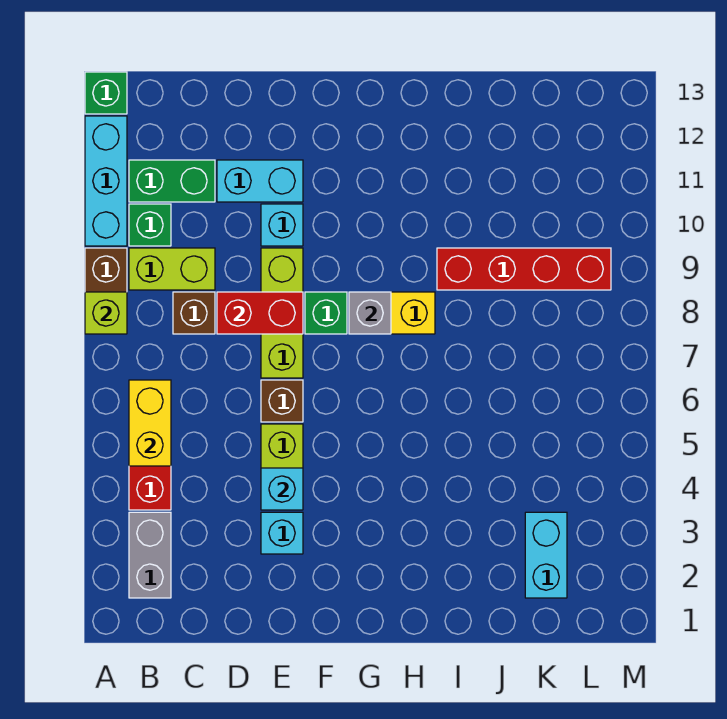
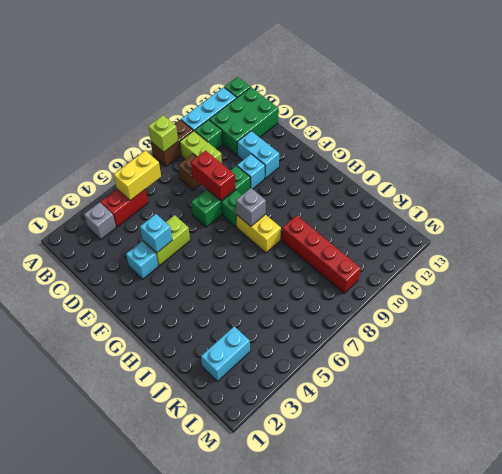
grey 1x2 brick [129,512,171,598] -> grey 1x1 brick [84,202,116,240]
green 1x2 brick [129,160,215,202] -> green 2x3 brick [209,87,279,155]
brown 1x1 brick [261,380,303,422] -> none
lime 1x3 brick [261,248,303,378] -> green 1x3 brick [191,166,250,227]

